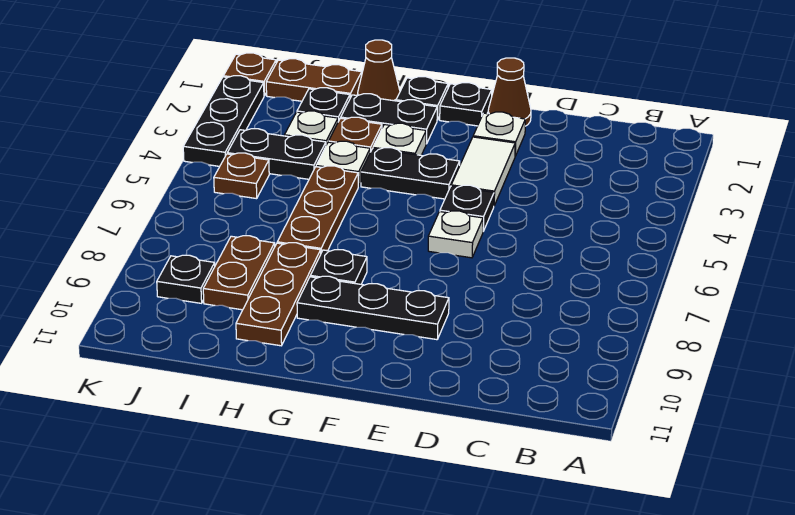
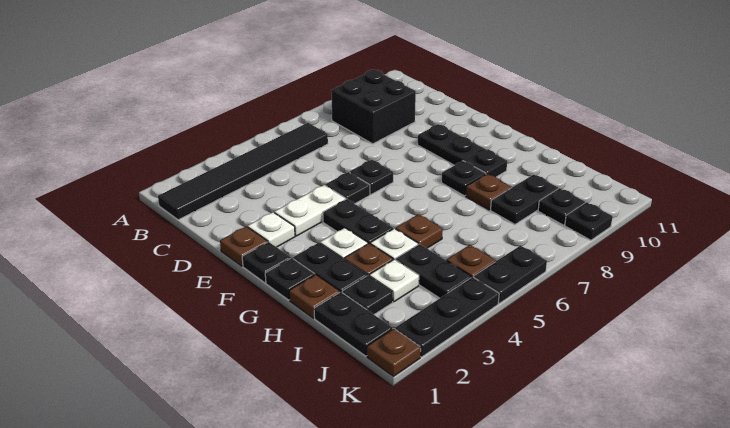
none -> black 1x6 tile [158,123,328,220]
none -> black 2x2 brick [331,70,416,144]
brown 1x1 cone [488,58,531,126] -> brown 1x1 plate [220,226,268,266]
white 1x2 tile [451,137,515,205] -> white 1x2 plate [274,185,346,236]
white 1x1 plate [428,211,483,258] -> black 1x1 plate [350,160,393,194]
brown 1x1 cone [358,40,400,101] -> brown 1x1 plate [289,275,340,318]
brown 1x3 plate [277,166,358,252] -> brown 1x1 plate [396,214,443,248]
brown 1x3 plate [236,243,321,346] -> brown 1x1 plate [466,174,511,210]
brown 1x2 plate [266,59,362,101] -> black 1x2 plate [314,292,393,356]
brown 1x2 plate [203,236,275,310] -> black 1x2 plate [491,175,558,224]
none -> black 1x2 plate [474,246,547,303]
none -> black 1x1 plate [565,202,613,240]

